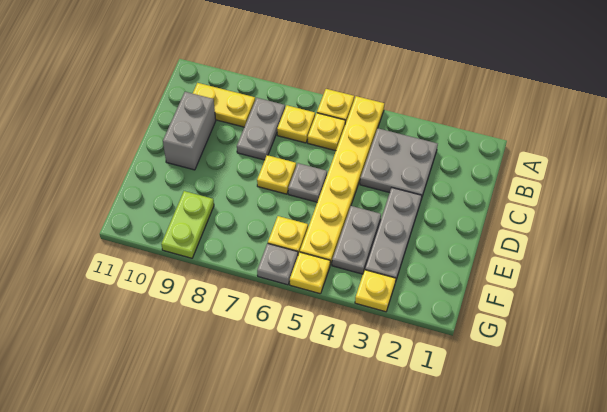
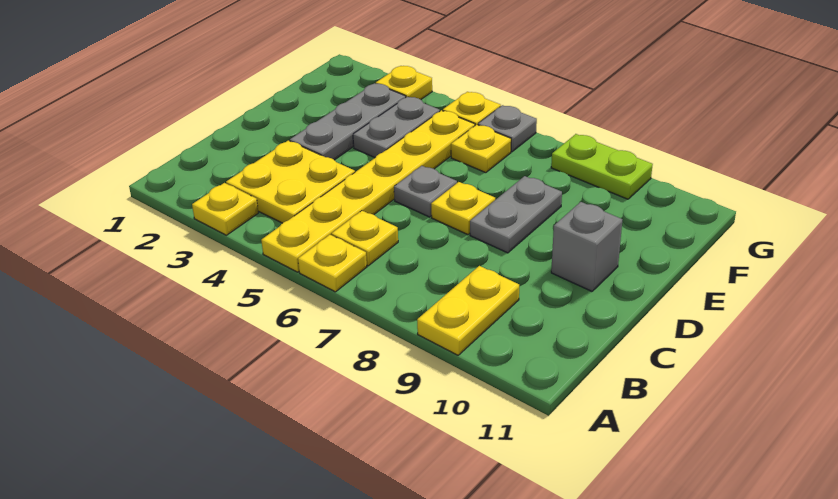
grey 2x2 plate [360,128,438,199] -> yellow 2x2 plate [226,141,355,223]
yellow 1x1 plate [277,105,315,143] -> yellow 1x1 plate moved to [192,183,258,235]
grey 1x2 plate [237,98,285,160] -> grey 1x2 plate moved to [470,176,562,253]
yellow 1x2 plate [193,83,255,127] -> yellow 1x2 plate turned to [417,266,519,355]
grey 1x2 brick [163,92,216,170] -> grey 1x1 brick [551,202,622,291]
lime 1x2 plate [161,191,214,258] -> lime 1x2 plate turned to [551,134,653,199]

